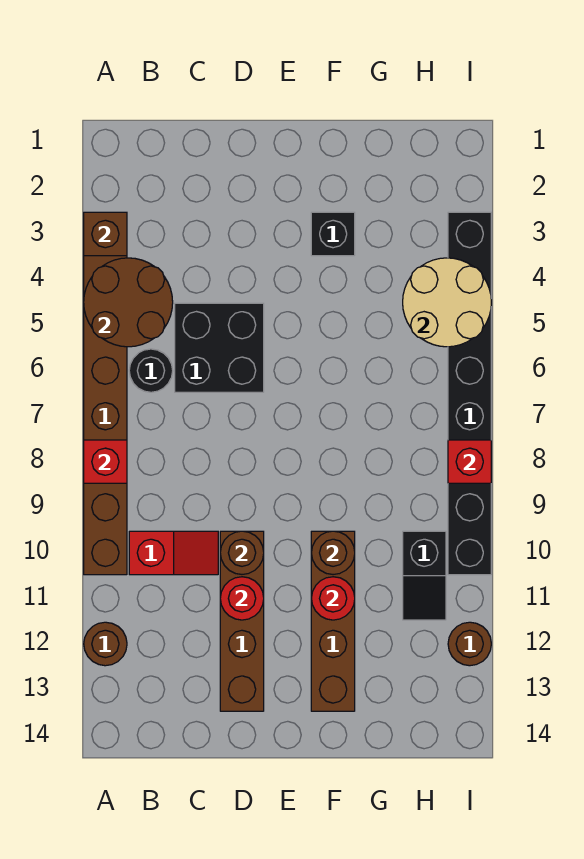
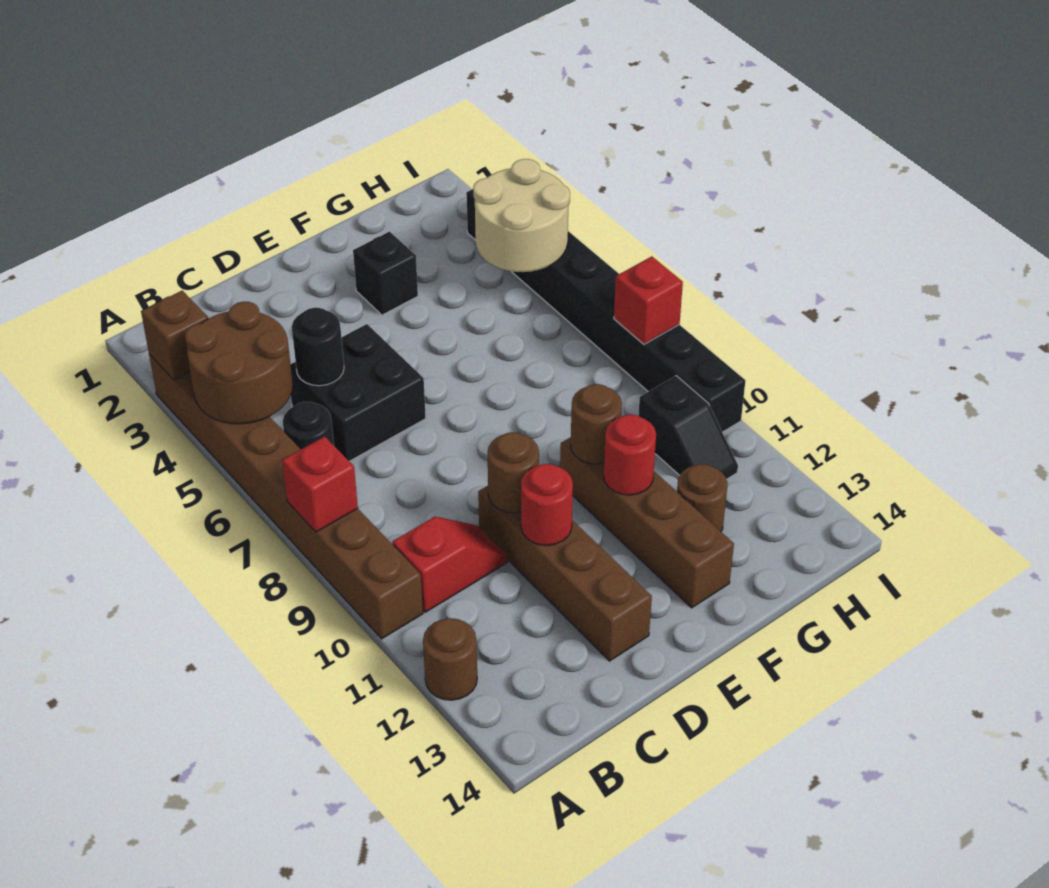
none -> black 1x1 round brick [292,308,344,386]
brown 1x1 round brick [448,622,491,666] -> brown 1x1 round brick moved to [677,464,728,531]

